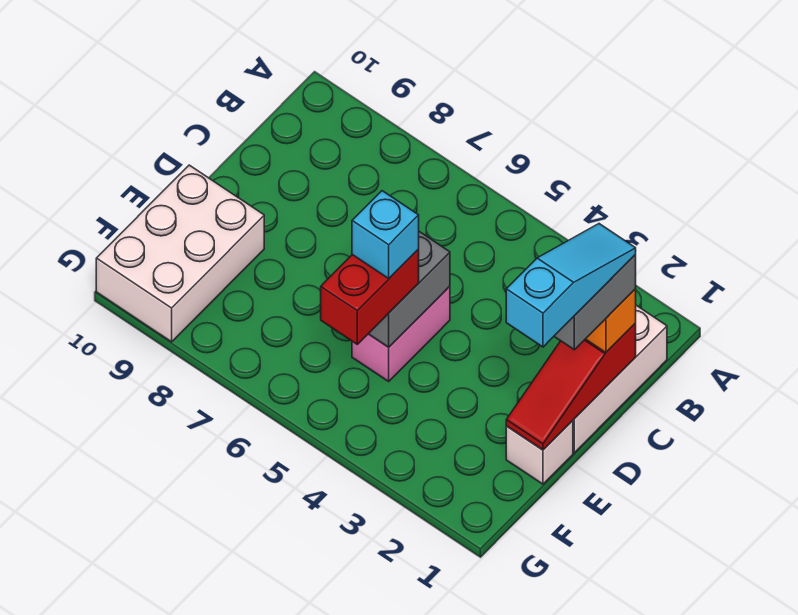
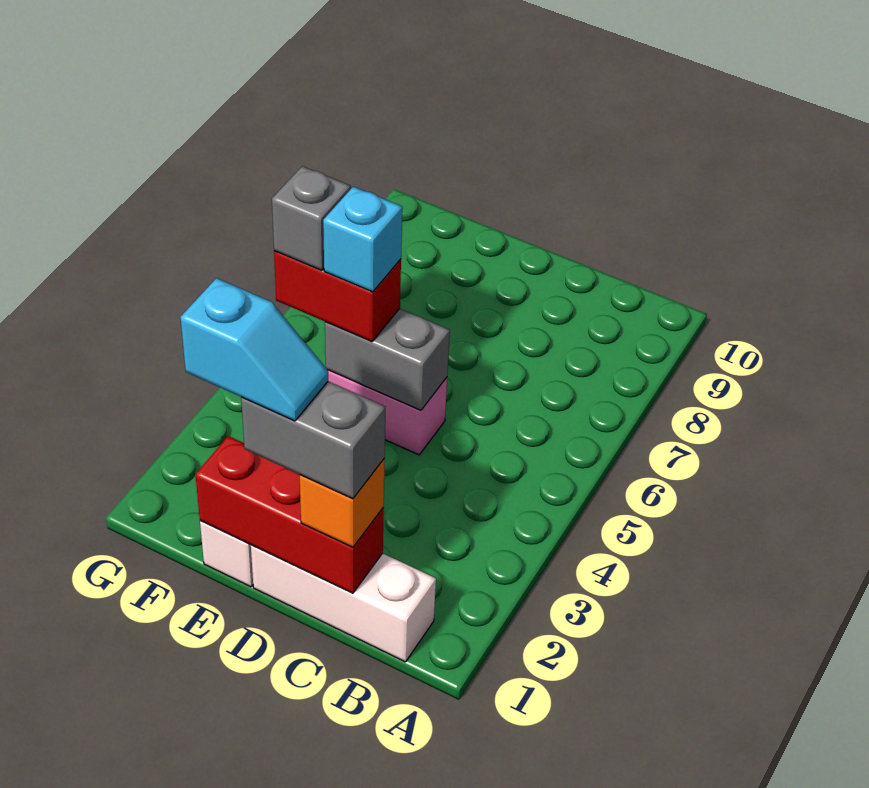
red 1x3 slope [506,323,636,450] -> red 1x3 brick [195,436,384,593]
cyan 1x3 slope [506,224,636,347] -> cyan 1x2 slope [180,278,328,421]
white 2x3 brick [96,165,264,342] -> none
none -> grey 1x1 brick [272,166,351,270]

